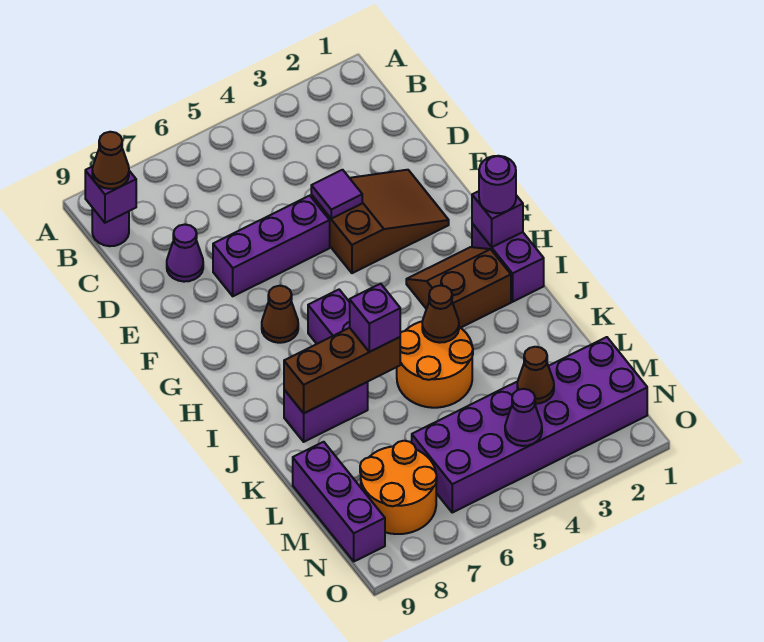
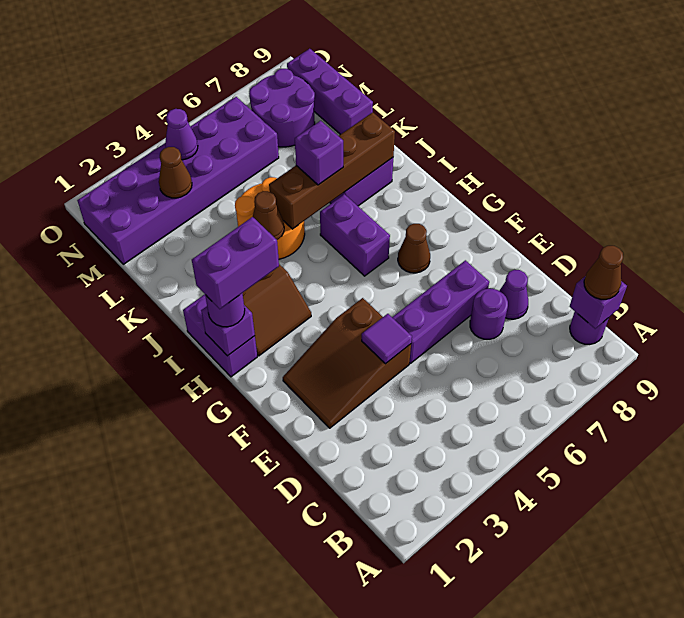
none -> purple 1x1 round brick [470,289,508,339]
none -> purple 1x2 brick [192,217,279,309]
brown 1x3 brick [284,328,400,413] -> brown 1x4 brick [269,112,395,229]
orange 2x2 round brick [360,441,437,534] -> purple 2x2 round brick [249,69,315,147]

